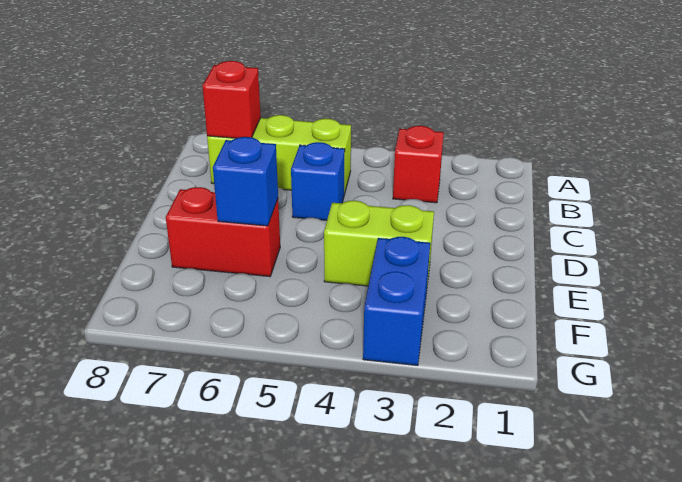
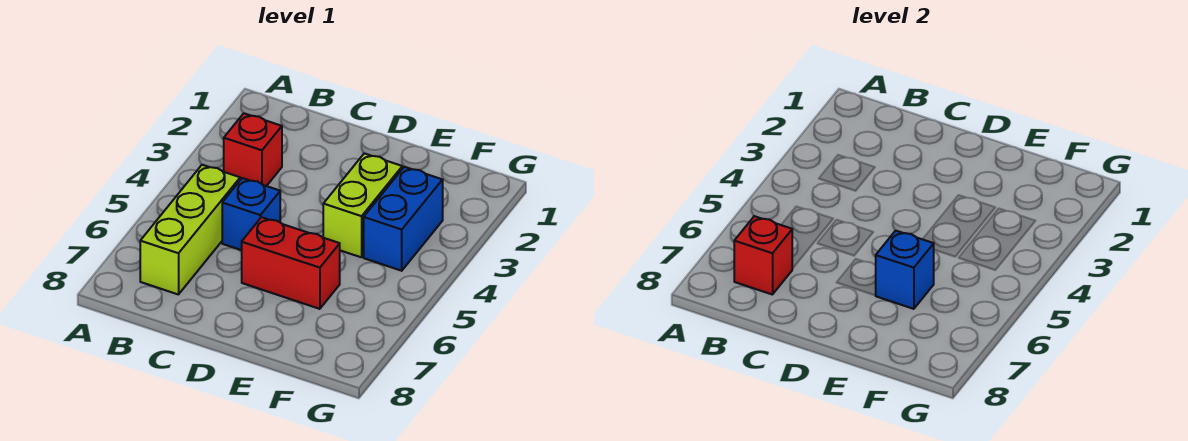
red 1x2 brick [166,187,280,277] -> red 1x2 brick turned to [242,217,340,309]
blue 1x2 brick [363,237,430,365] -> blue 1x2 brick turned to [364,167,443,271]

